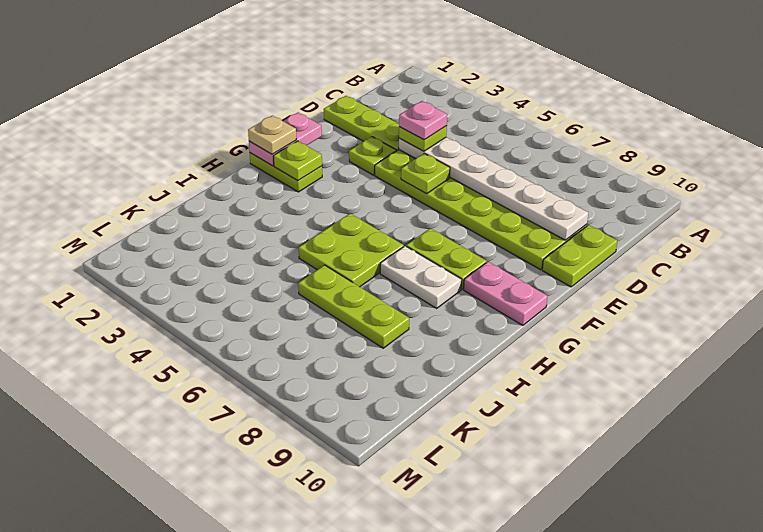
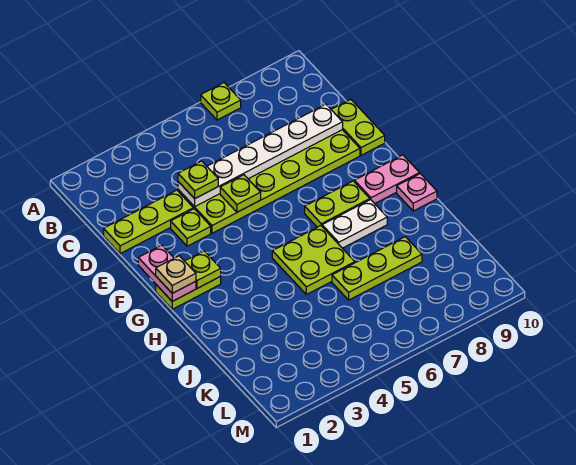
none -> lime 1x1 plate [201,83,241,120]
pink 1x1 plate [399,101,447,140] -> pink 1x1 plate moved to [397,174,437,211]

